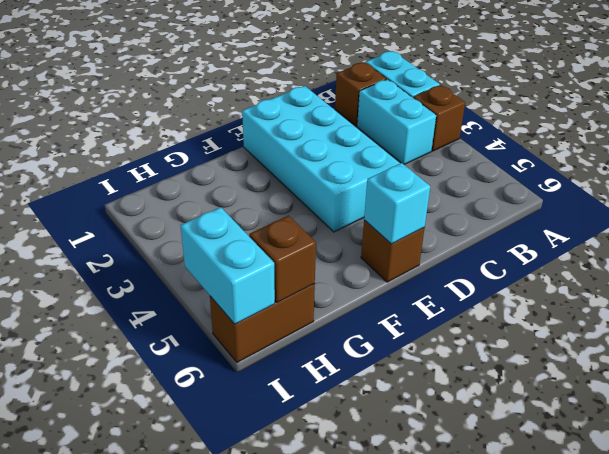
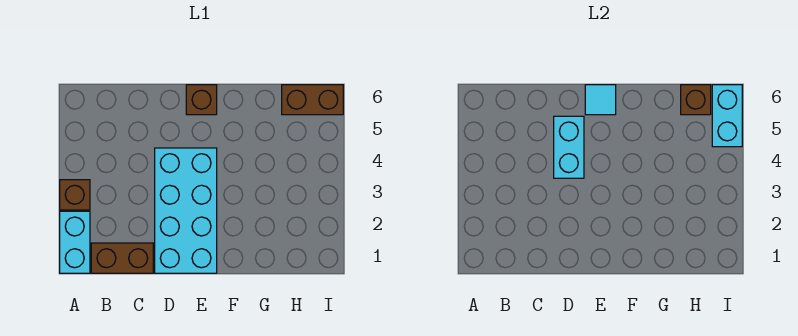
brown 1x1 brick [335,62,386,126] -> brown 1x2 brick [91,243,153,273]
cyan 1x2 brick [357,79,436,164] -> cyan 1x2 brick moved to [554,116,584,178]
cyan 1x1 brick [364,163,430,244] -> cyan 1x1 tile [585,85,616,115]

